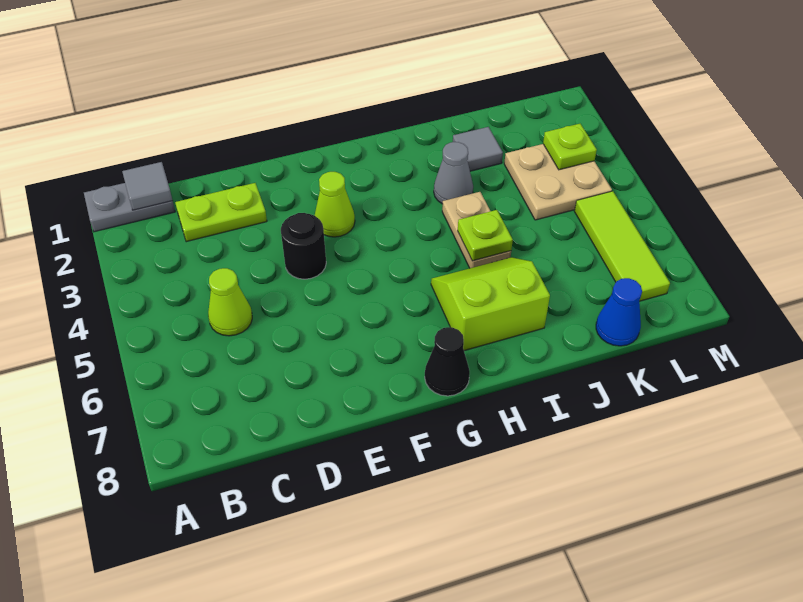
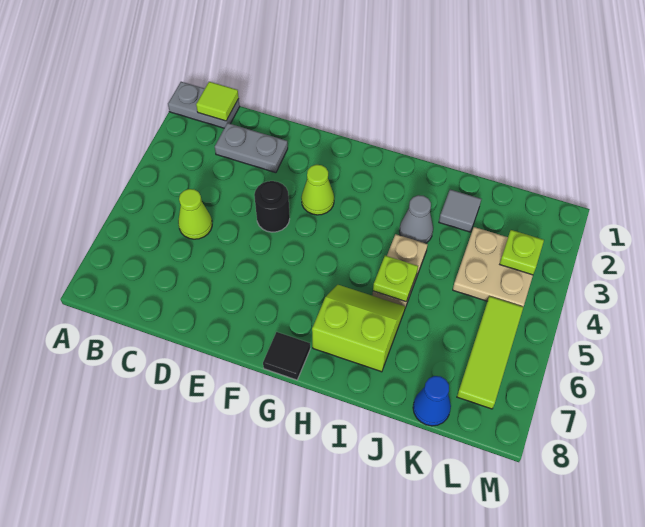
grey 1x1 tile [122,162,173,210] -> lime 1x1 tile [196,82,239,121]
lime 1x2 plate [175,183,267,242] -> grey 1x2 plate [215,123,288,173]
black 1x1 cone [425,327,470,396] -> black 1x1 tile [263,332,310,380]

